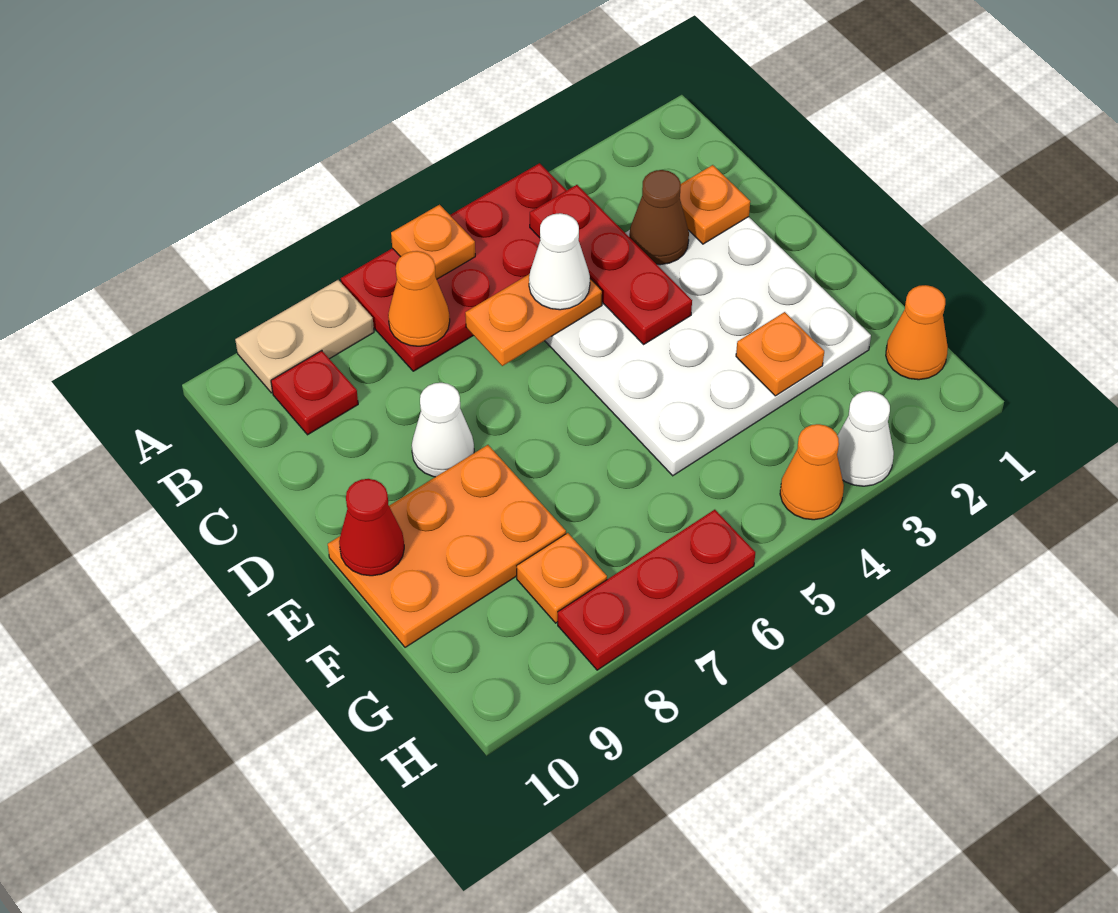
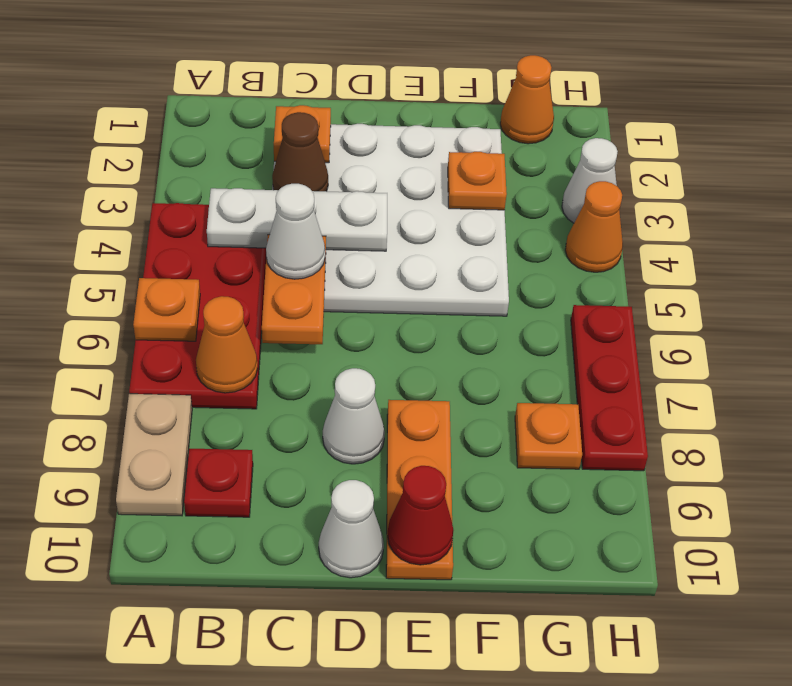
red 1x3 plate [530,185,692,344] -> white 1x3 plate [207,188,387,251]
none -> white 1x1 cone [319,480,384,578]
orange 2x3 plate [328,445,566,647] -> orange 1x3 plate [386,400,453,580]

